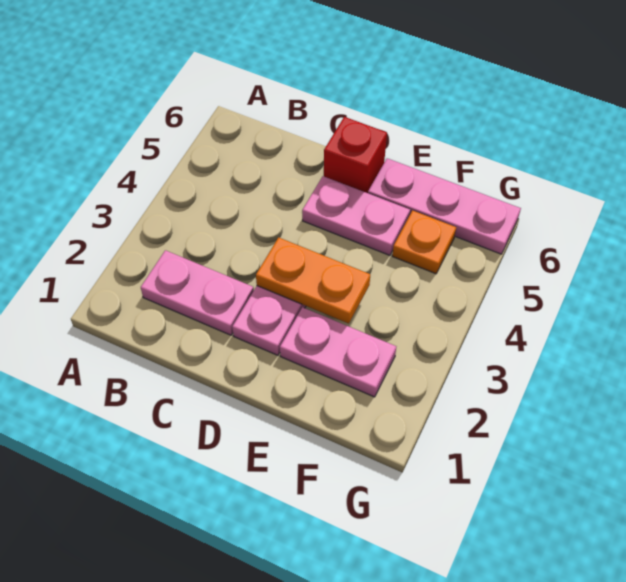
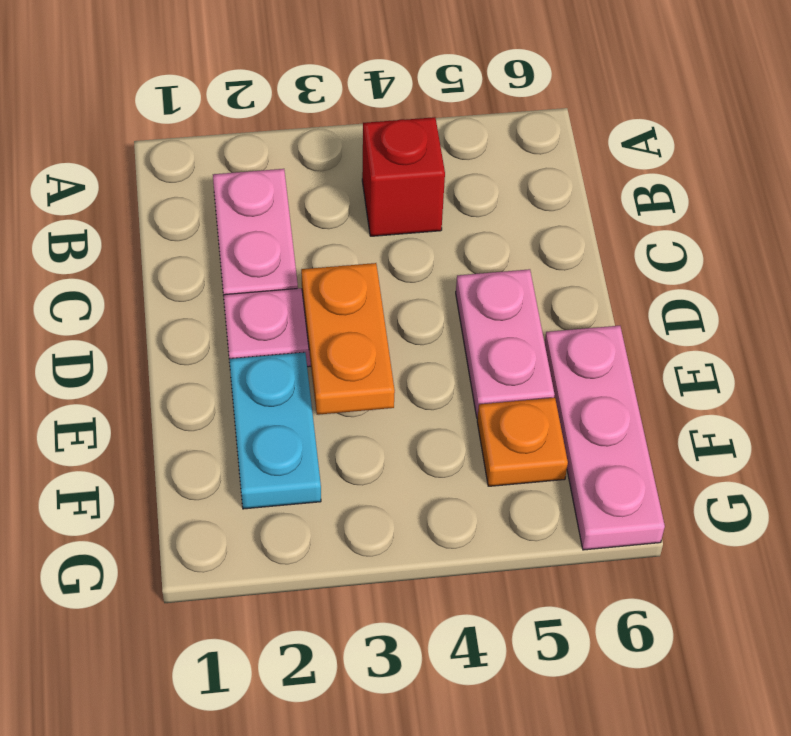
red 1x1 brick [324,117,387,193] -> red 1x1 brick moved to [362,117,445,236]
pink 1x2 plate [280,307,396,397] -> cyan 1x2 plate [229,352,321,509]

